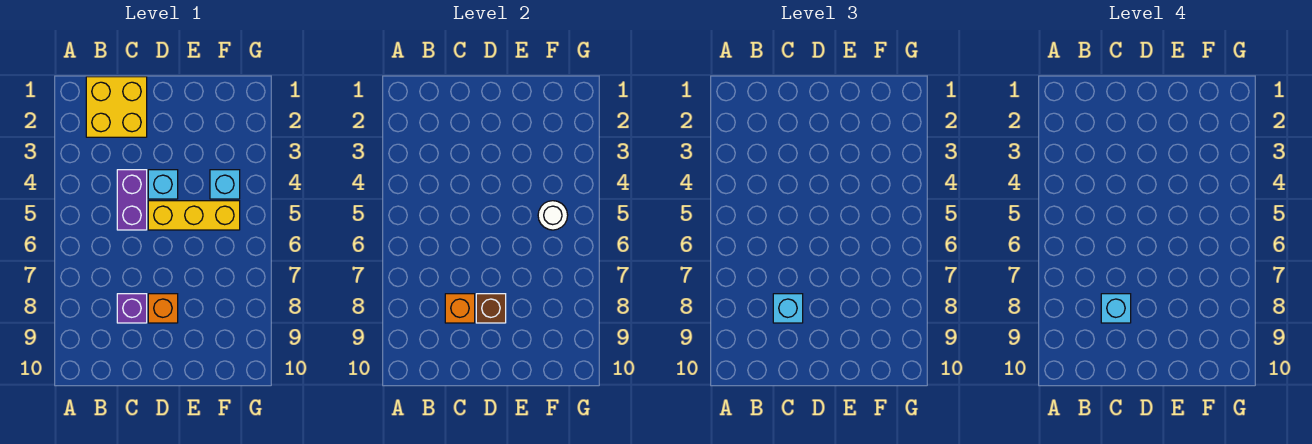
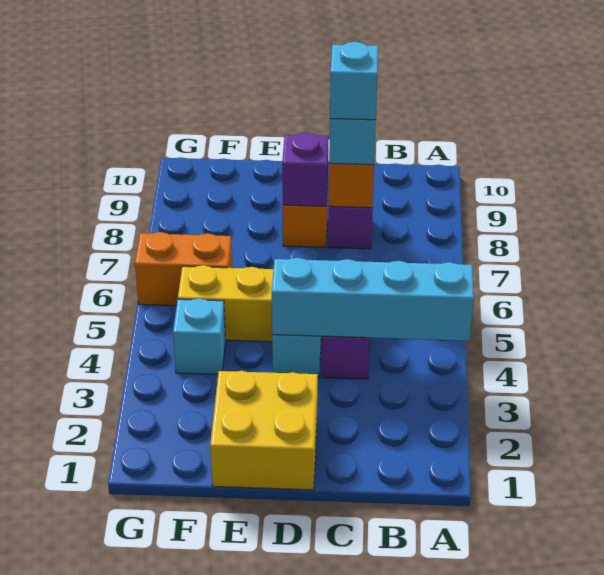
none -> cyan 1x4 brick [272,258,474,341]
yellow 2x2 brick [86,77,147,137] -> yellow 2x2 brick moved to [210,371,318,490]
brown 1x1 brick [476,294,506,323] -> purple 1x1 brick [282,133,329,206]
white 1x1 round brick [538,201,568,230] -> none
none -> orange 1x2 brick [135,232,232,306]

